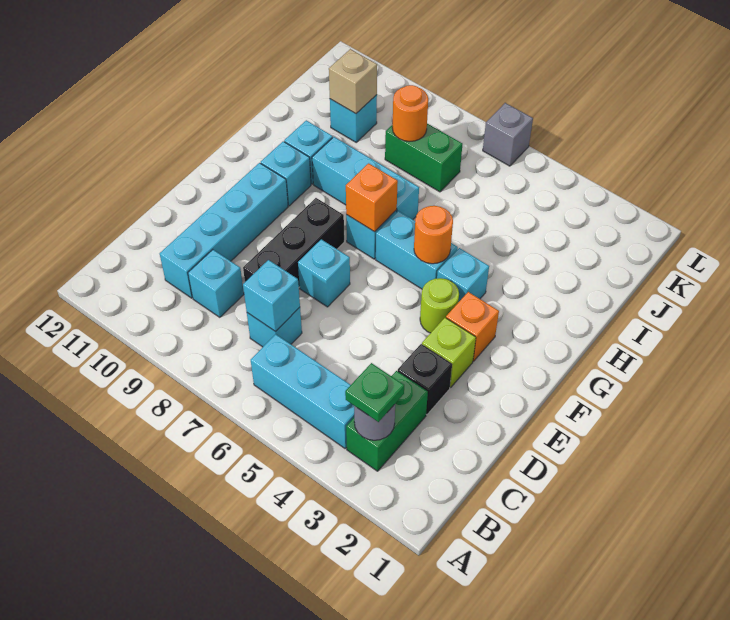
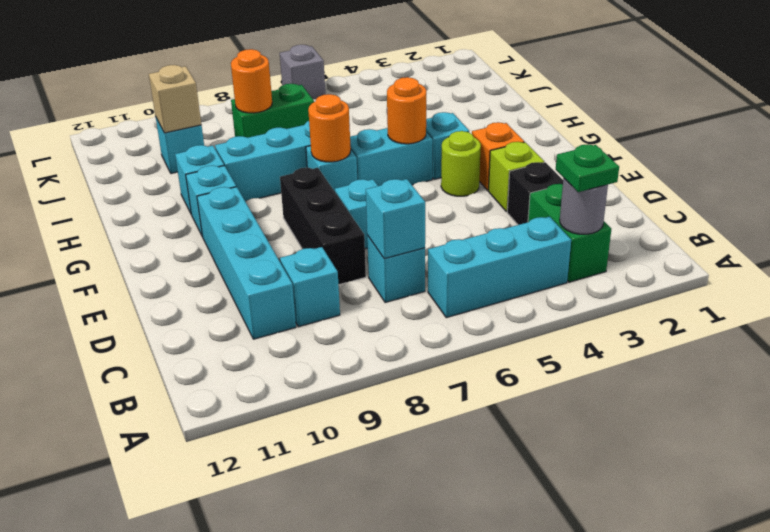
orange 1x1 brick [346,163,398,232] -> orange 1x1 round brick [308,94,351,162]

